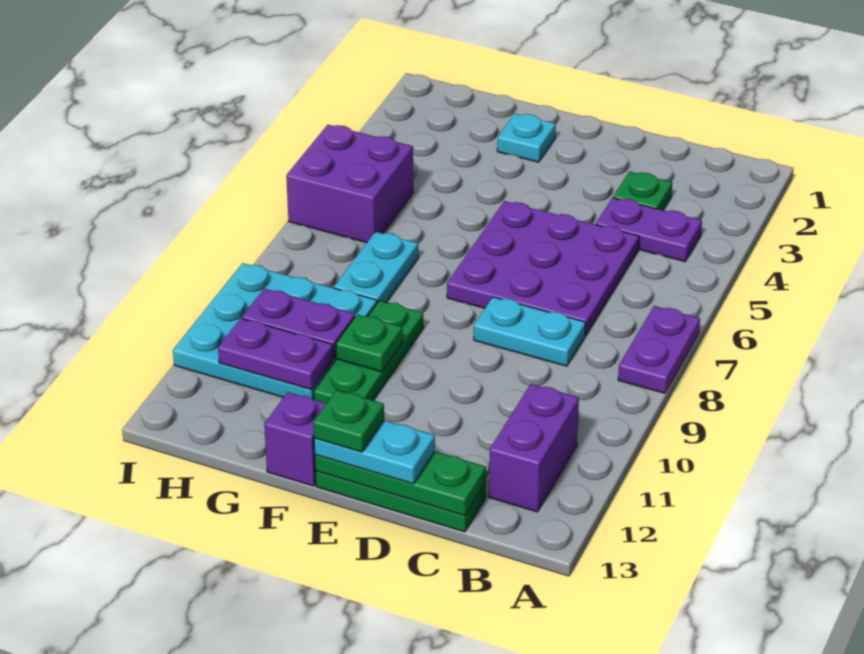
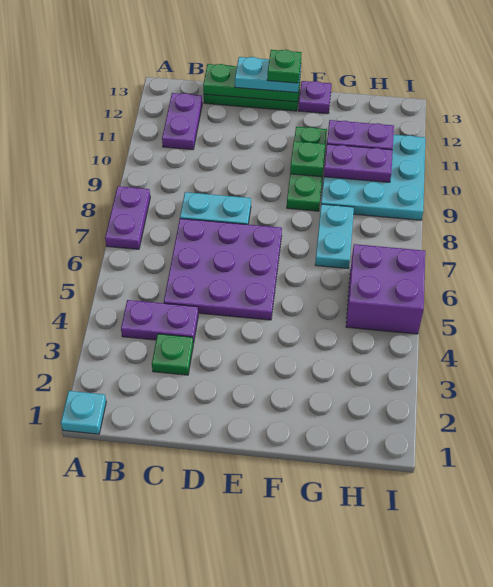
purple 1x2 brick [489,384,579,512] -> purple 1x2 plate [162,93,202,150]
cyan 1x1 plate [497,114,556,162] -> cyan 1x1 plate moved to [61,391,106,434]
purple 1x1 brick [264,392,326,486] -> purple 1x1 plate [299,81,331,114]

